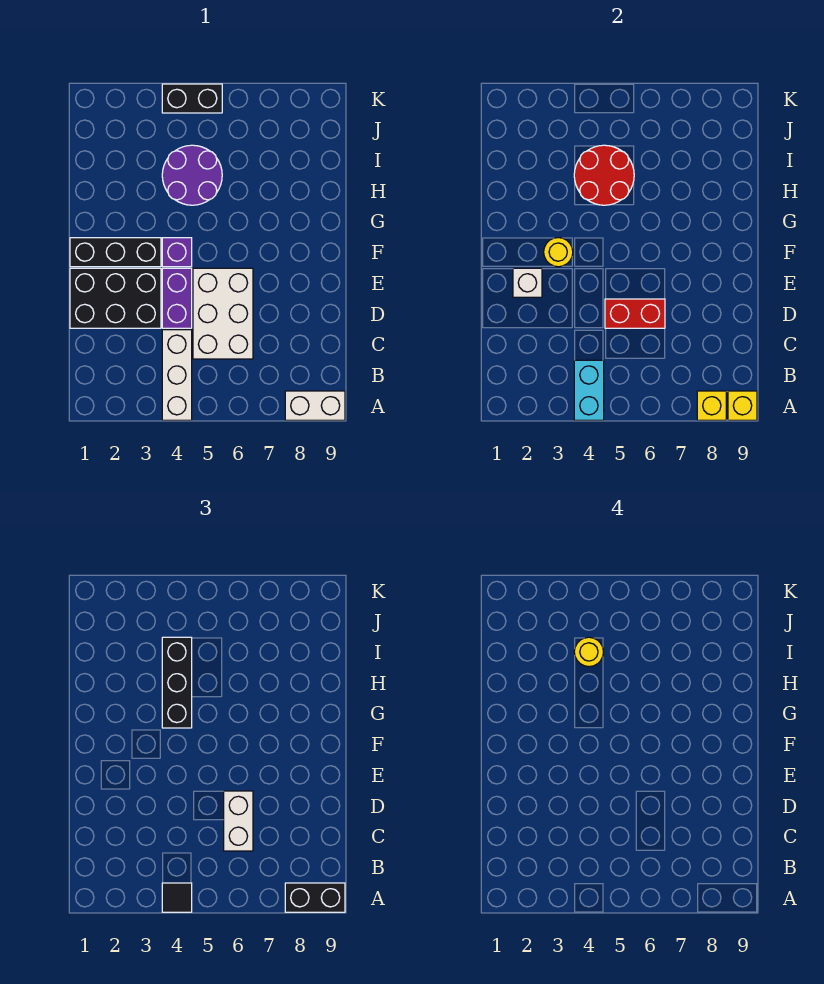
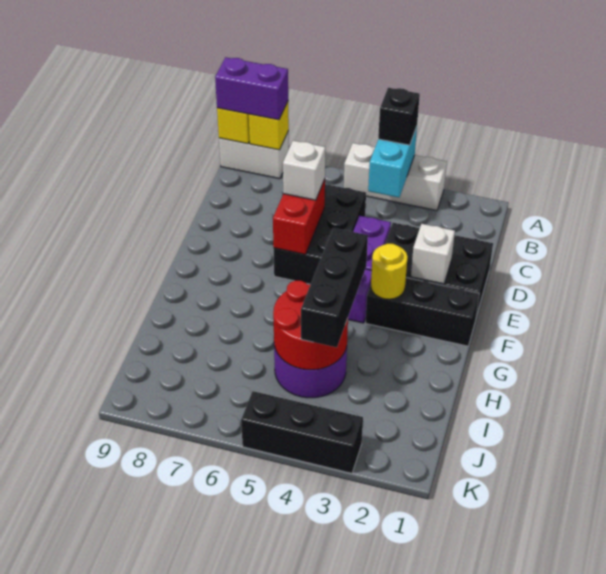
white 1x3 brick [162,330,192,420] -> white 1x3 brick turned to [344,143,447,210]
black 1x1 tile [162,883,192,912] -> black 1x1 brick [378,88,420,145]
black 1x2 brick [285,883,345,912] -> purple 1x2 brick [215,57,288,120]
white 2x3 brick [193,268,253,359] -> black 2x3 brick [274,184,366,284]
white 1x2 brick [224,791,253,851] -> white 1x1 brick [283,141,325,200]
red 1x2 brick [605,299,665,328] -> red 1x2 brick turned to [273,179,325,254]
yellow 1x1 round brick [574,637,603,667] -> none
black 1x2 brick [162,84,222,113] -> black 1x3 brick [241,391,363,473]

